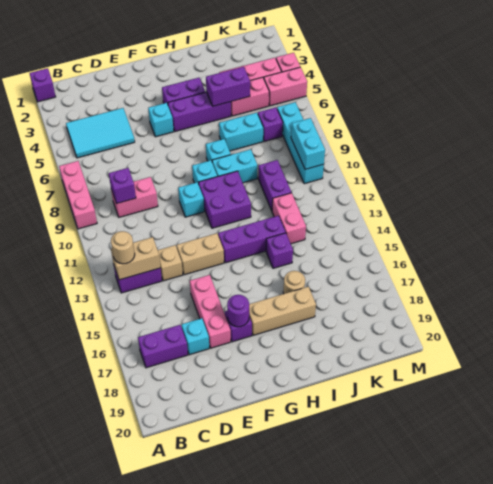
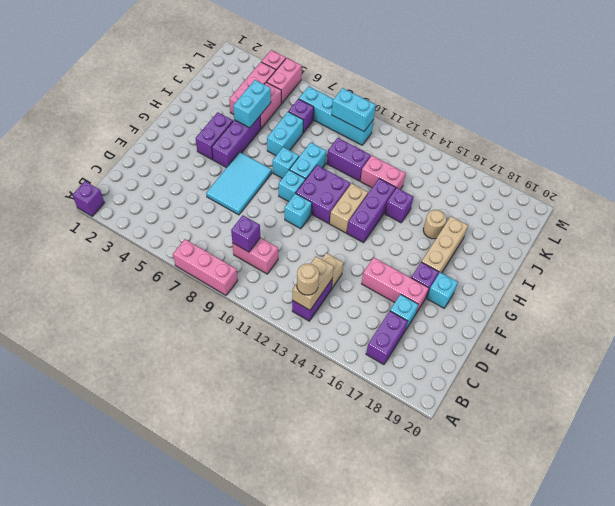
cyan 2x3 tile [66,108,135,158] -> cyan 2x3 tile moved to [206,152,272,215]
pink 1x2 brick [111,177,158,217] -> pink 1x2 brick turned to [232,238,278,274]
tan 1x2 brick [177,233,224,275] -> tan 1x2 brick moved to [330,184,368,233]
cyan 1x1 brick [148,103,174,137] -> cyan 1x1 brick moved to [427,272,458,308]
purple 1x1 round brick [227,295,249,327] -> none
purple 1x2 brick [206,67,250,106] -> cyan 1x2 brick [233,80,271,128]

